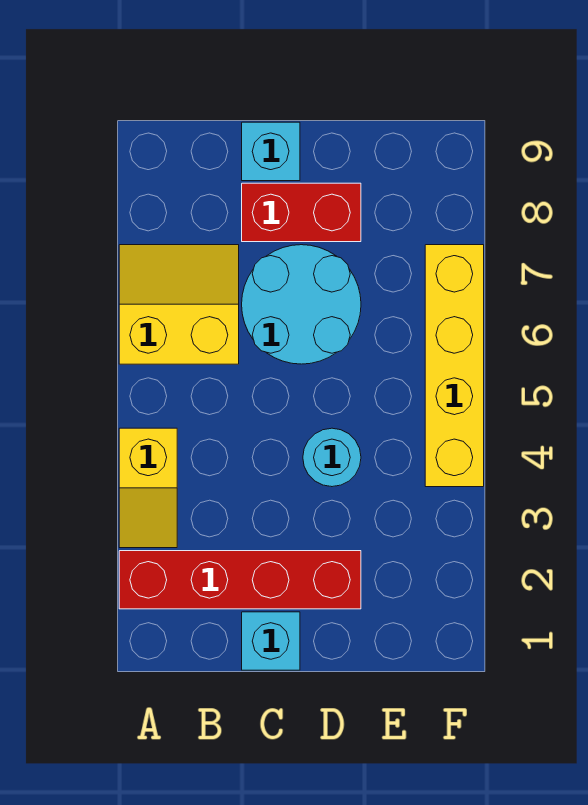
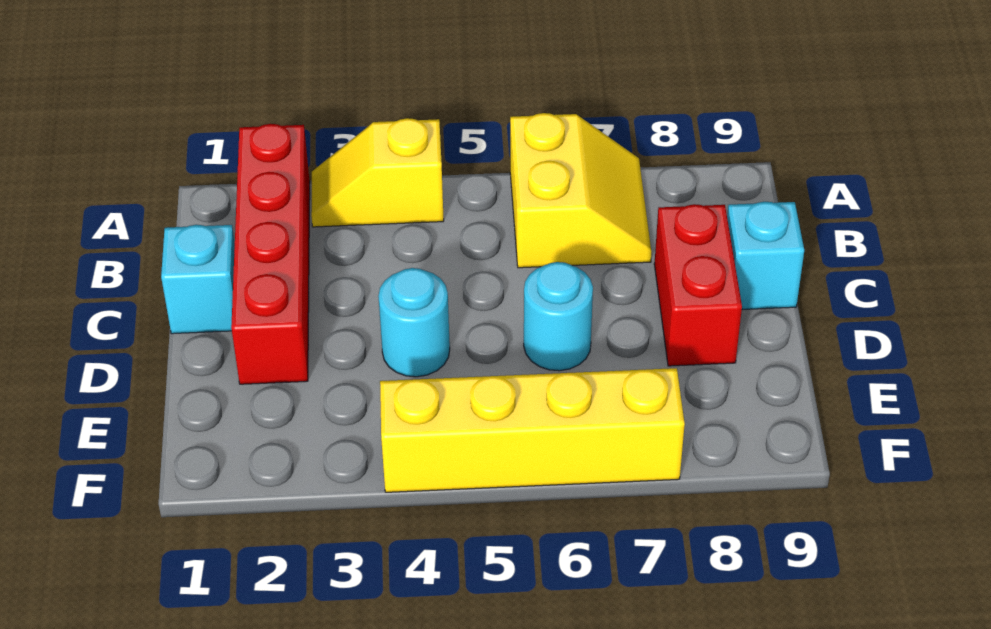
cyan 2x2 round brick [242,245,361,364] -> cyan 1x1 round brick [524,262,593,371]

